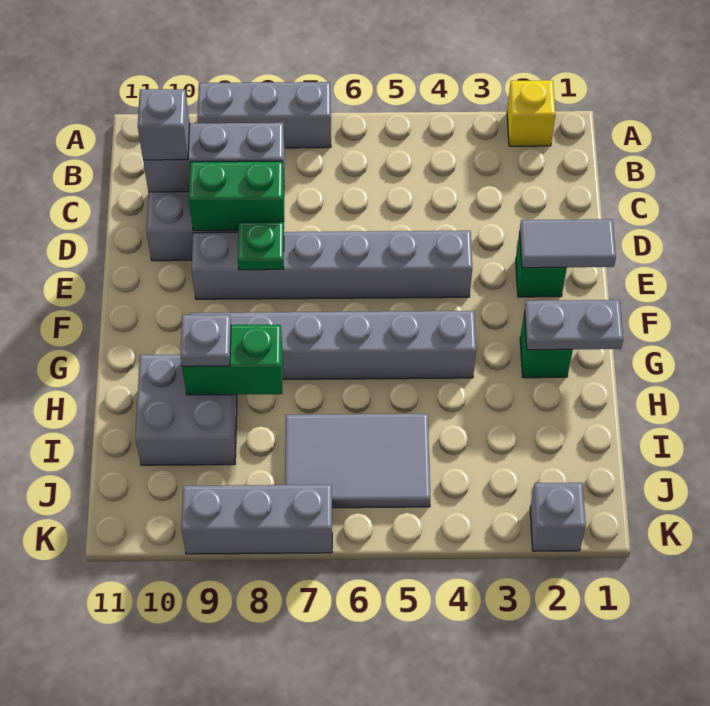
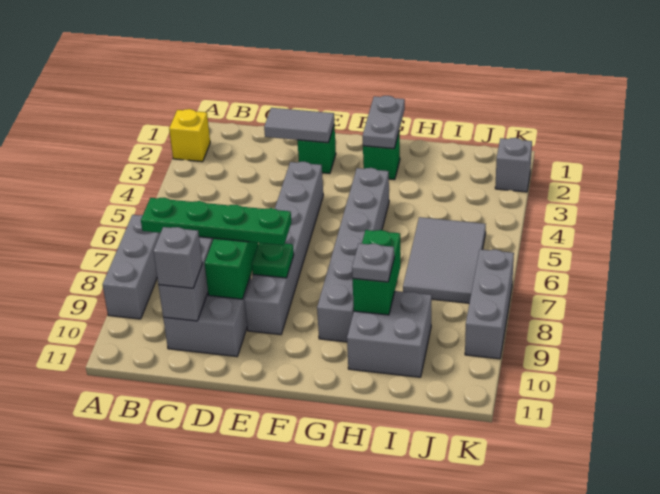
none -> green 1x4 plate [141,198,291,245]
grey 1x2 tile [520,219,616,268] -> grey 1x2 tile turned to [264,108,334,143]

